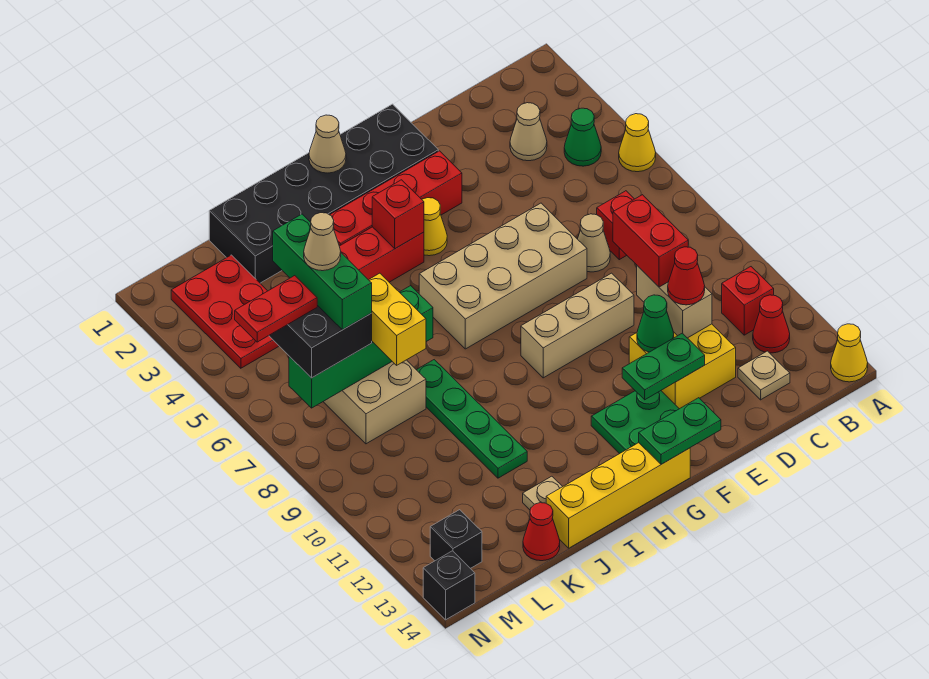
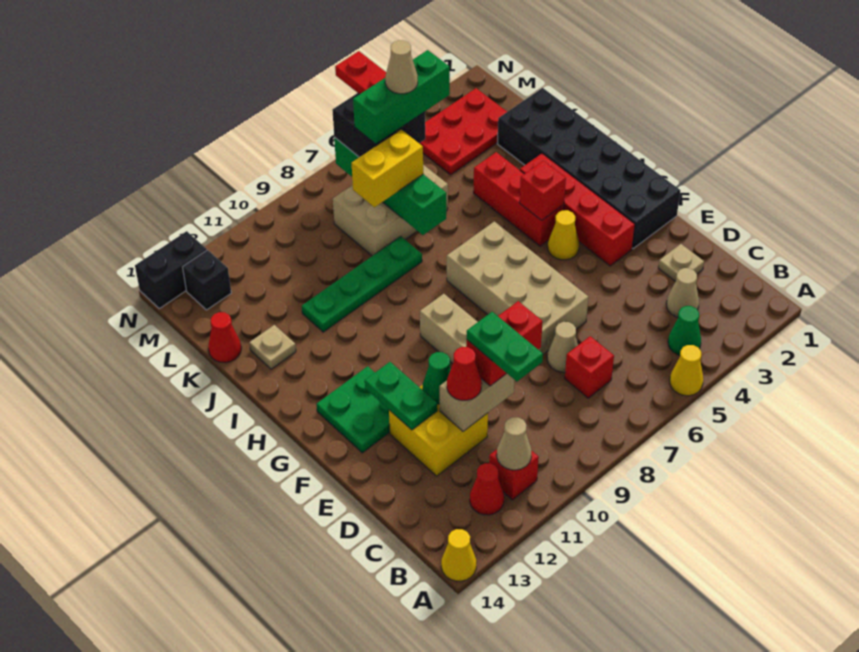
tan 1x1 plate [738,351,790,400] -> tan 1x1 plate moved to [658,244,704,281]
green 1x2 plate [639,398,721,464] -> green 1x2 plate moved to [467,312,543,381]
yellow 1x4 brick [546,443,690,548] -> none
tan 1x1 cone [309,115,346,173] -> tan 1x1 cone moved to [497,417,532,470]
black 1x1 brick [423,551,475,620] -> black 1x2 brick [135,231,207,309]

